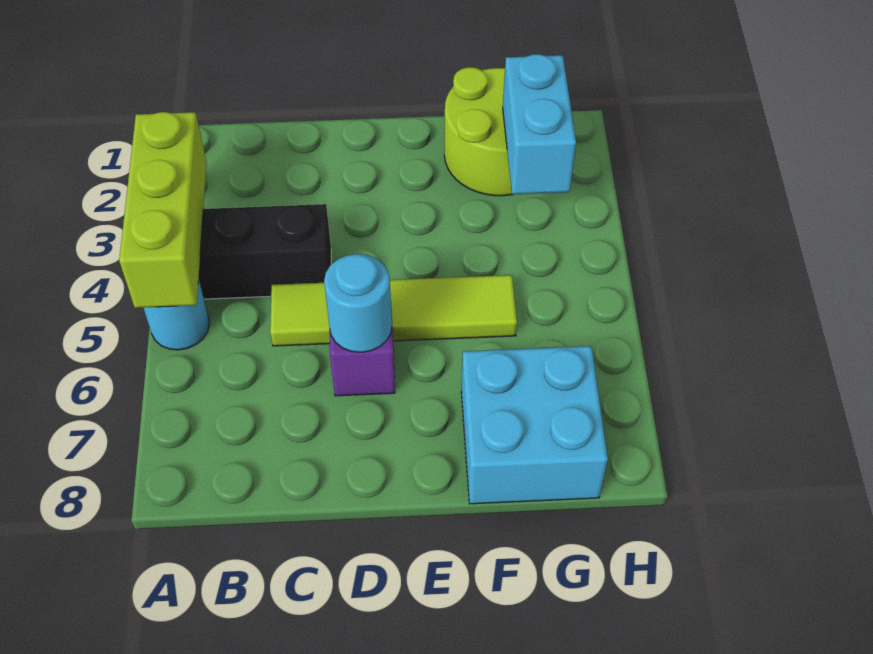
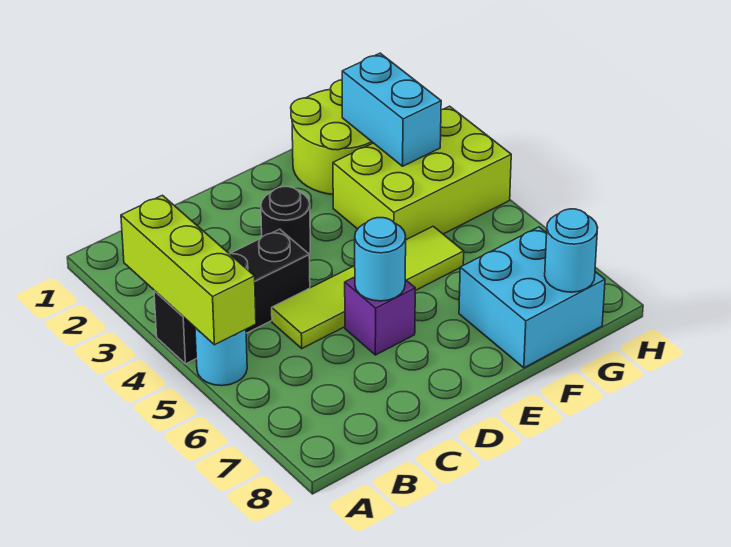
none -> black 1x1 round brick [261,187,310,255]
none -> lime 2x3 brick [333,106,511,240]
none -> cyan 1x1 round brick [545,209,598,292]

